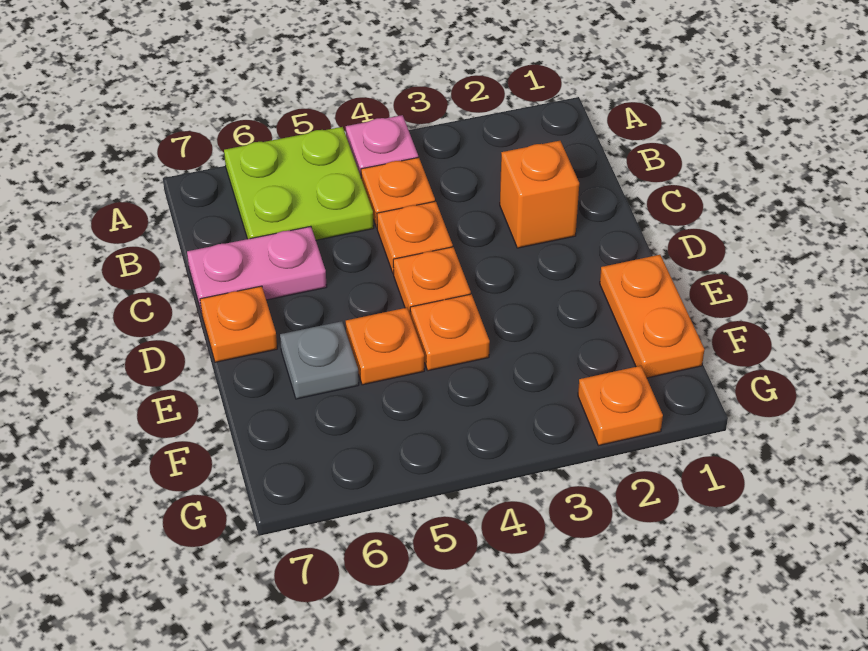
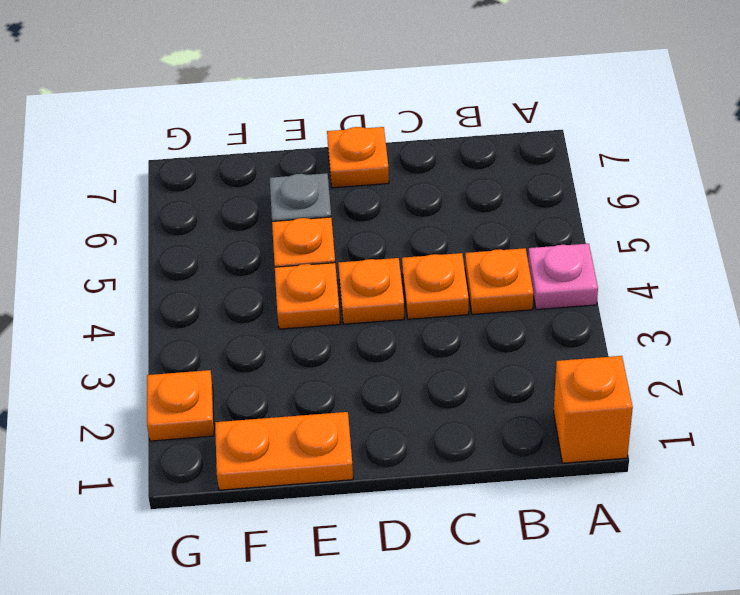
lime 2x2 plate [224,127,374,240] -> none
orange 1x1 brick [500,141,579,248] -> orange 1x1 brick moved to [554,356,633,463]
pink 1x2 plate [187,226,327,313] -> none

